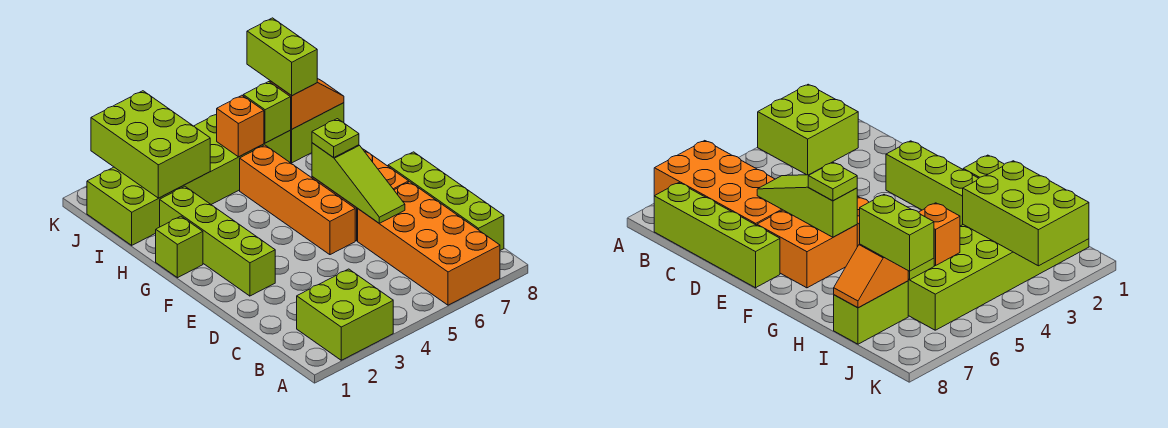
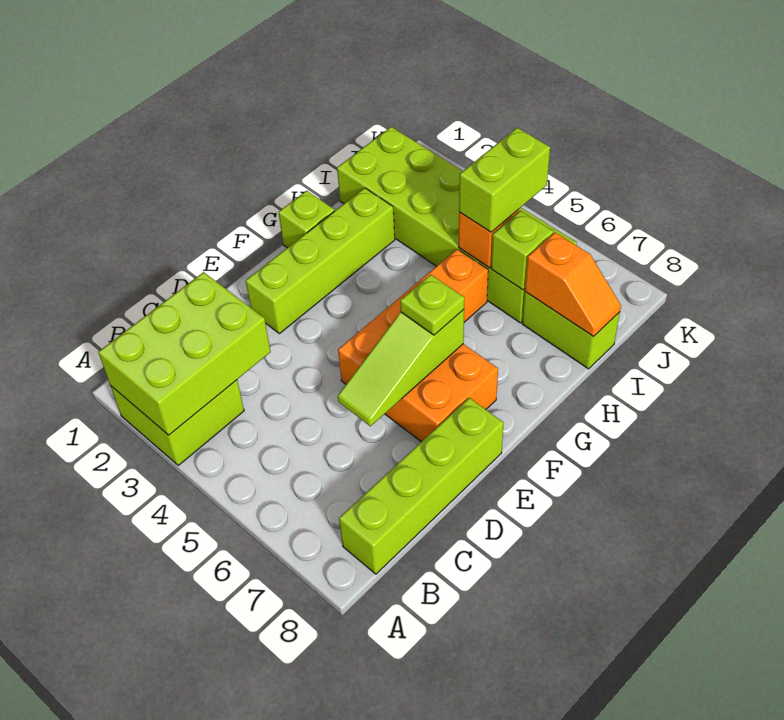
orange 2x4 brick [358,182,500,305] -> none
lime 2x3 brick [91,91,210,198] -> lime 2x3 brick moved to [98,272,271,435]
lime 1x2 brick [247,18,317,96] -> lime 1x2 brick moved to [459,128,550,232]

